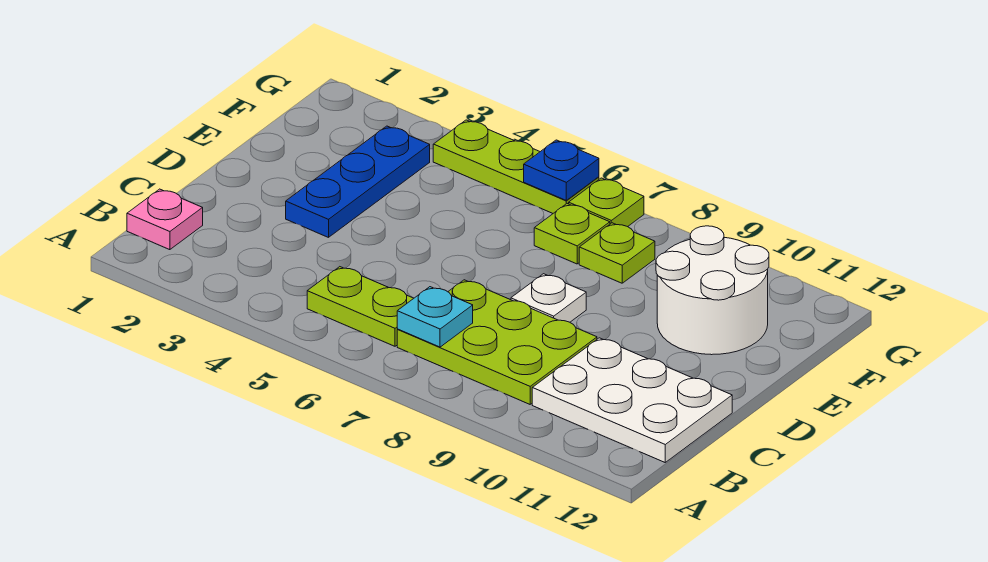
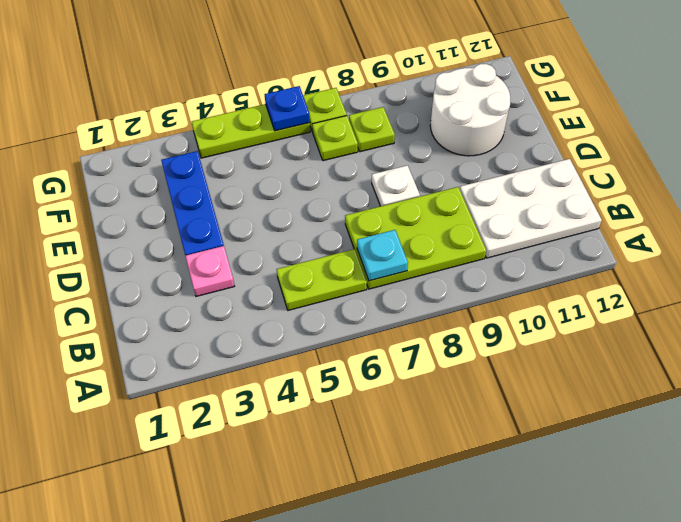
pink 1x1 plate [127,189,203,250] -> pink 1x1 plate moved to [186,246,234,296]

